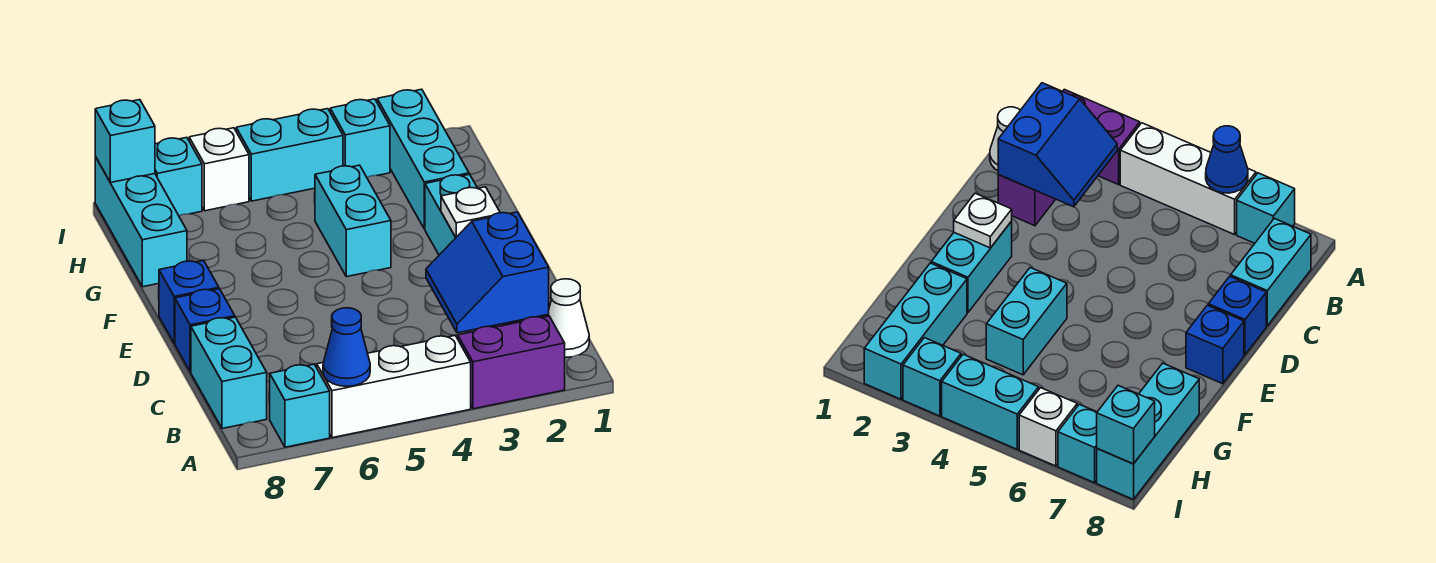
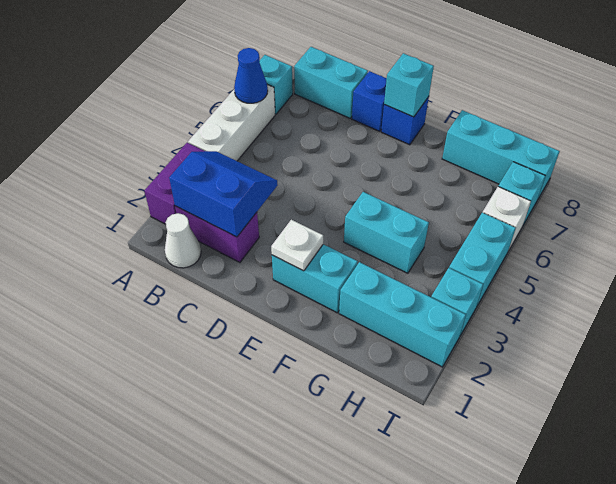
cyan 1x1 brick [95,100,155,183] -> cyan 1x1 brick moved to [384,53,434,117]

